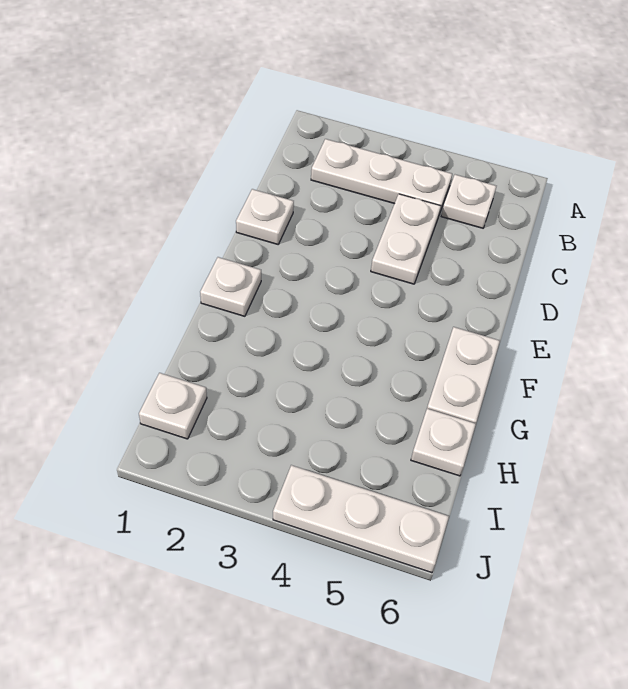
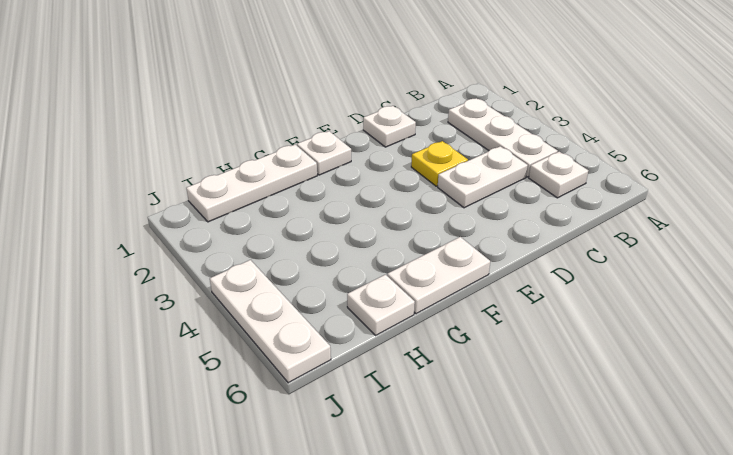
none -> yellow 1x1 plate [411,141,468,186]
white 1x1 plate [139,373,207,439] -> white 1x3 plate [186,145,317,222]

